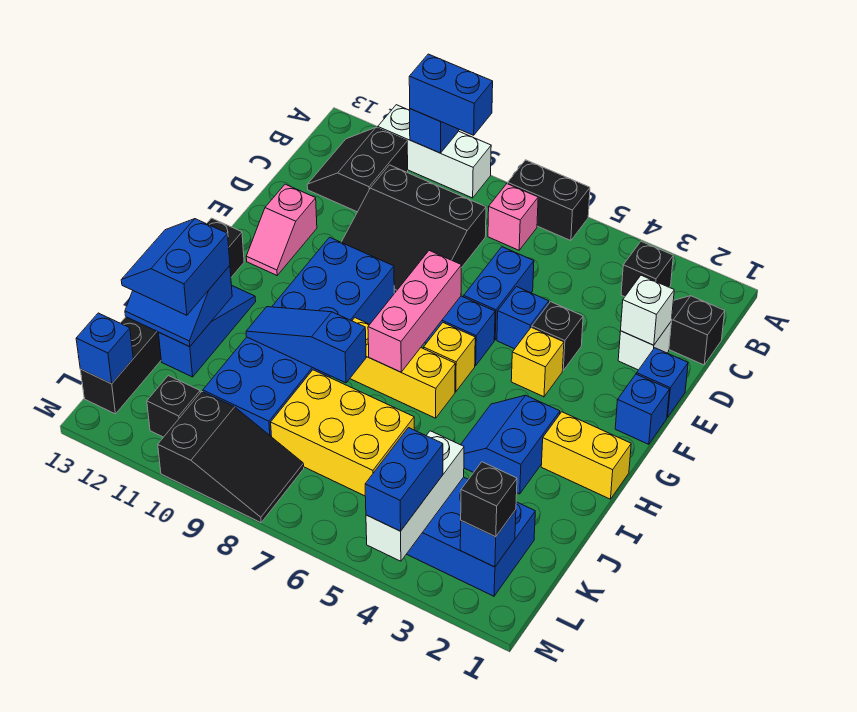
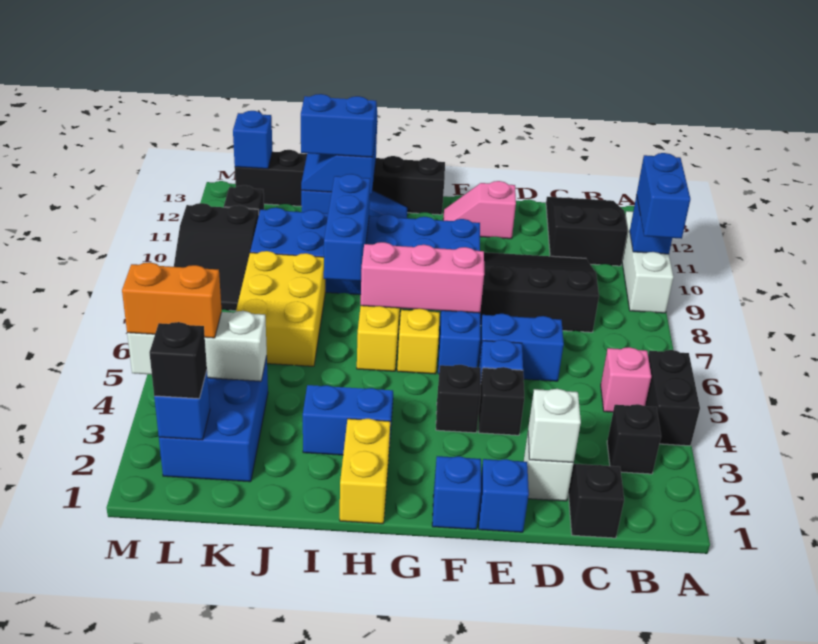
black 1x2 brick [508,160,590,241] -> black 1x2 brick moved to [645,350,700,446]
pink 1x1 brick [488,184,538,250] -> pink 1x1 brick moved to [601,347,651,412]
black 2x2 slope [307,127,408,212] -> black 2x3 slope [546,197,628,266]
black 3x3 slope [341,165,486,293] -> black 3x3 slope turned to [480,252,599,332]
yellow 1x1 brick [511,327,564,397] -> black 1x1 brick [436,365,481,433]
blue 1x3 slope [246,307,366,383] -> blue 1x3 brick [324,174,370,281]
blue 1x2 brick [365,428,443,531] -> orange 1x2 brick [122,262,222,338]

